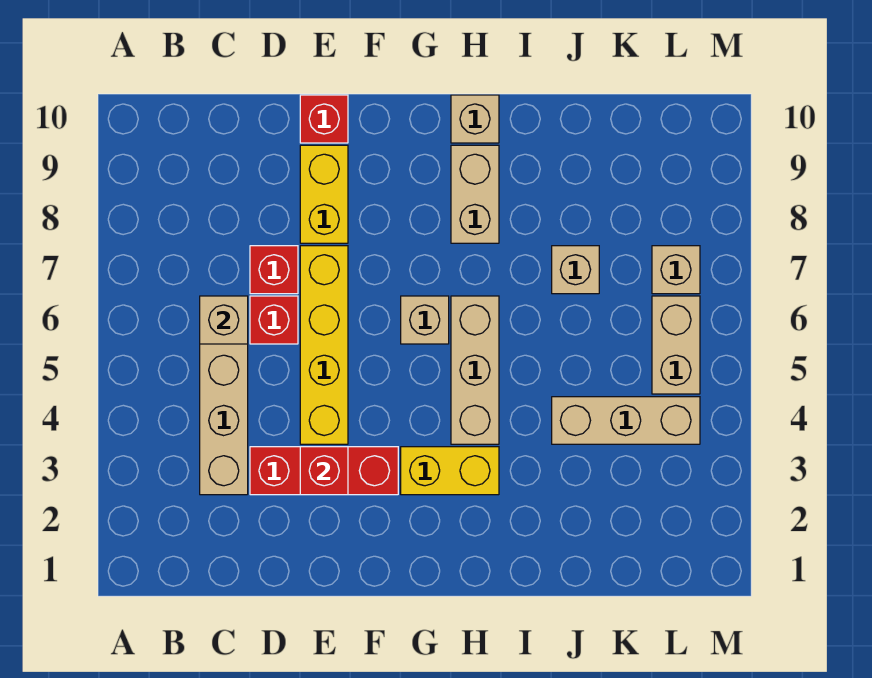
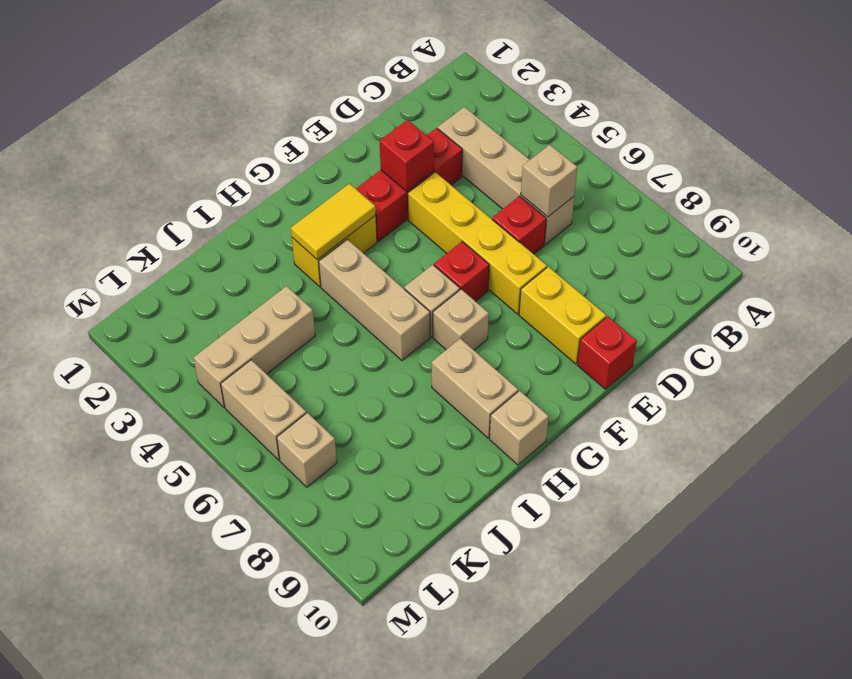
red 1x1 brick [250,246,298,294] -> red 1x1 brick moved to [434,242,489,301]
none -> yellow 1x2 tile [291,184,376,260]
tan 1x1 brick [552,246,599,294] -> tan 1x1 brick moved to [433,289,489,350]

